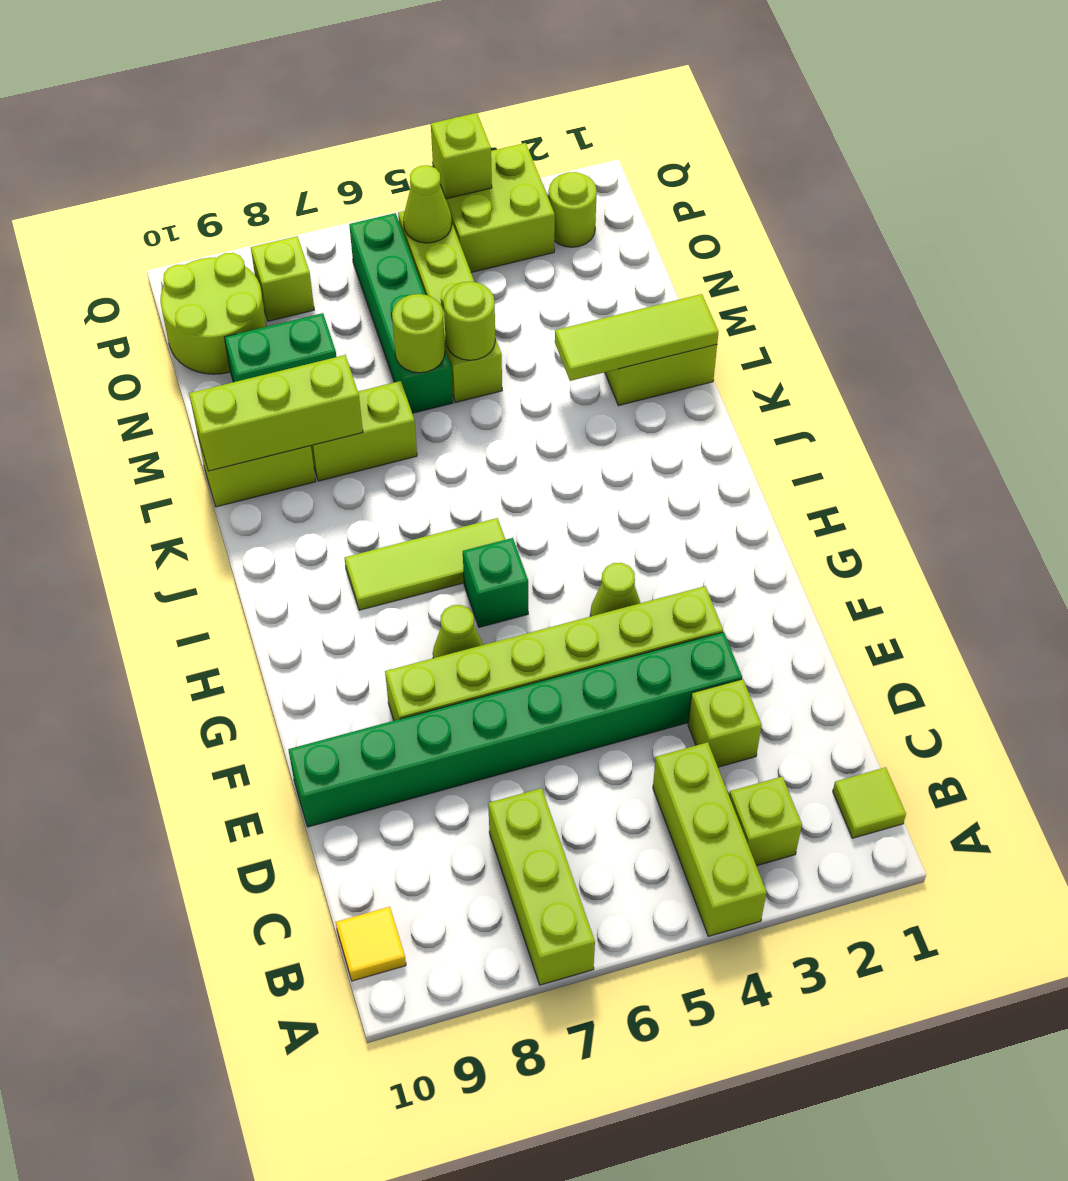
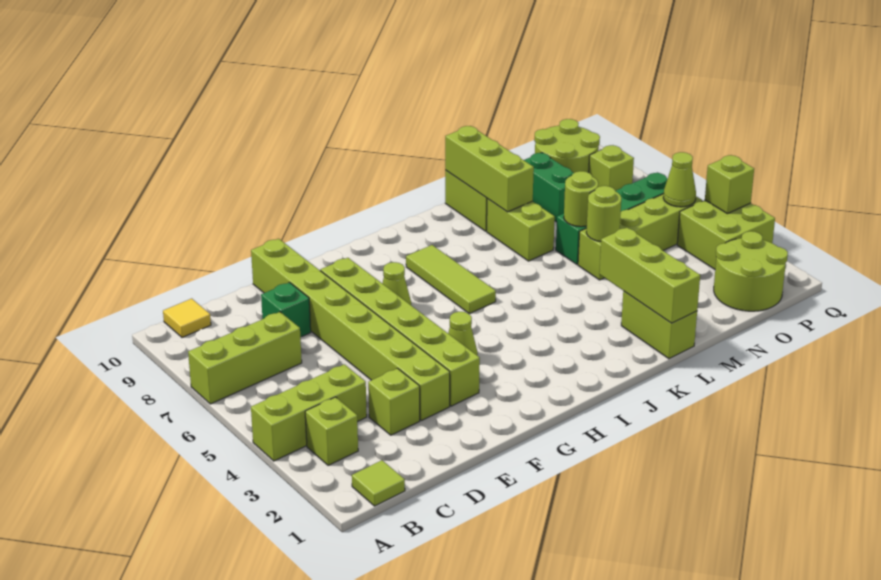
green 1x8 brick [288,632,742,827] -> lime 1x8 brick [251,239,450,420]
green 1x1 brick [463,538,528,627] -> green 1x1 brick moved to [261,282,311,337]
lime 1x3 tile [555,294,719,381] -> lime 1x3 brick [599,228,700,323]
lime 1x1 round brick [549,172,597,247] -> lime 2x2 round brick [714,231,788,311]

